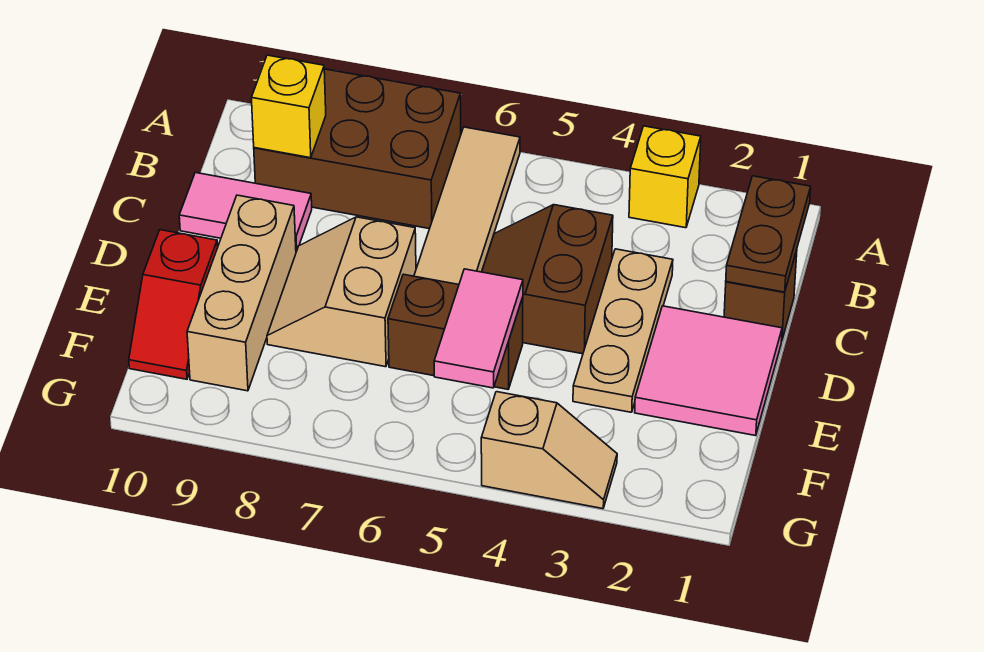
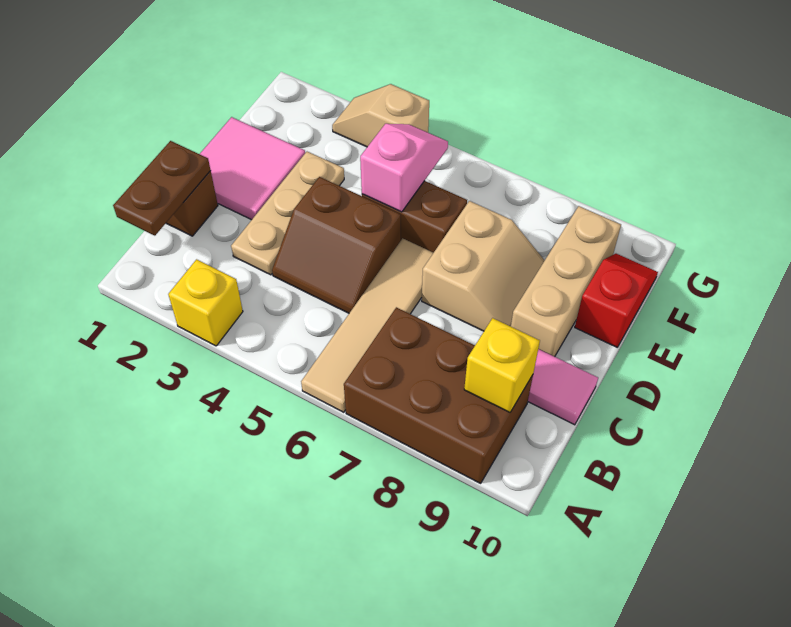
brown 2x2 slope [482,205,613,354] -> brown 2x2 slope turned to [272,177,401,313]
pink 1x2 tile [434,269,523,388] -> pink 1x2 slope [360,124,448,212]

